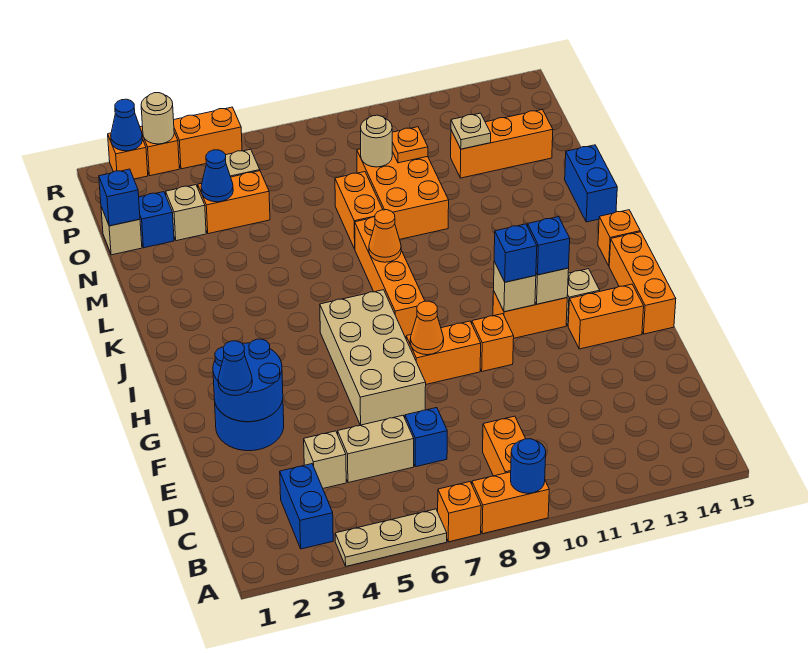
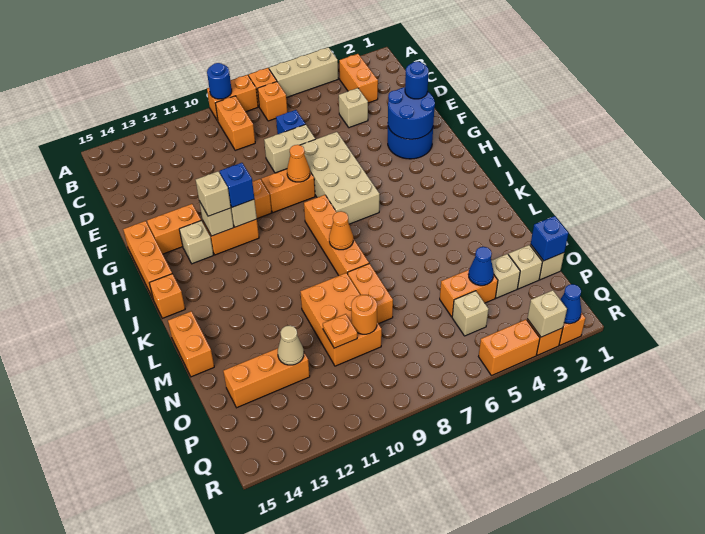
tan 1x3 plate [335,509,447,566] -> tan 1x3 brick [269,47,338,98]
blue 1x2 brick [280,464,333,549] -> orange 1x2 brick [339,54,378,103]
none -> orange 1x1 brick [258,82,287,121]
tan 1x2 brick [338,415,414,483] -> tan 1x2 brick moved to [264,124,315,173]
blue 1x1 cone [218,341,252,396] -> blue 1x1 round brick [405,61,429,99]
blue 1x1 brick [528,217,570,275] -> tan 1x1 brick [196,171,231,216]
blue 1x2 brick [565,145,617,222] -> orange 1x2 brick [168,311,214,377]
blue 1x1 brick [139,192,174,248] -> tan 1x1 brick [508,245,542,289]
tan 1x1 round brick [361,115,392,167] -> orange 1x1 round brick [351,295,377,334]
tan 1x1 plate [451,113,491,149] -> tan 1x1 cone [278,325,304,365]
tan 1x1 round brick [141,93,174,144] -> tan 1x1 brick [527,290,567,337]

